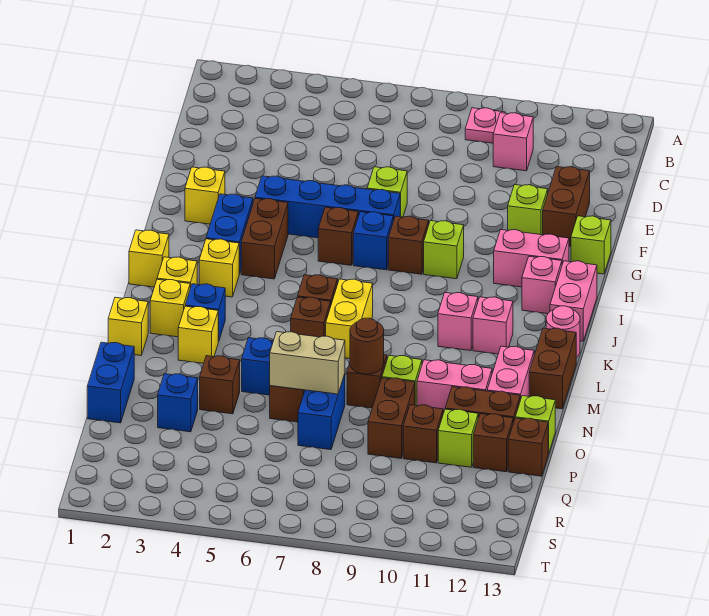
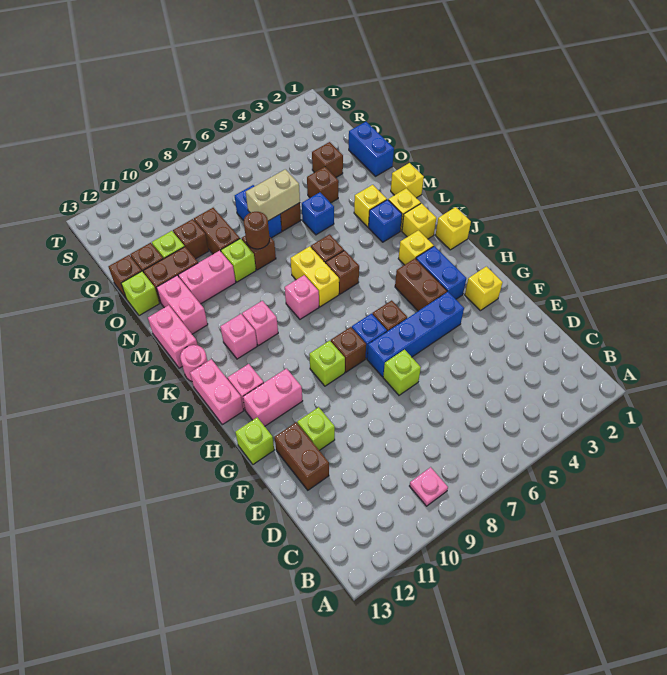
pink 1x1 brick [493,113,533,171] -> pink 1x1 brick moved to [285,275,319,319]
brown 1x2 brick [529,328,576,409] -> pink 1x2 brick [148,305,197,368]
blue 1x1 brick [158,374,198,432] -> brown 1x1 brick [312,142,343,177]

